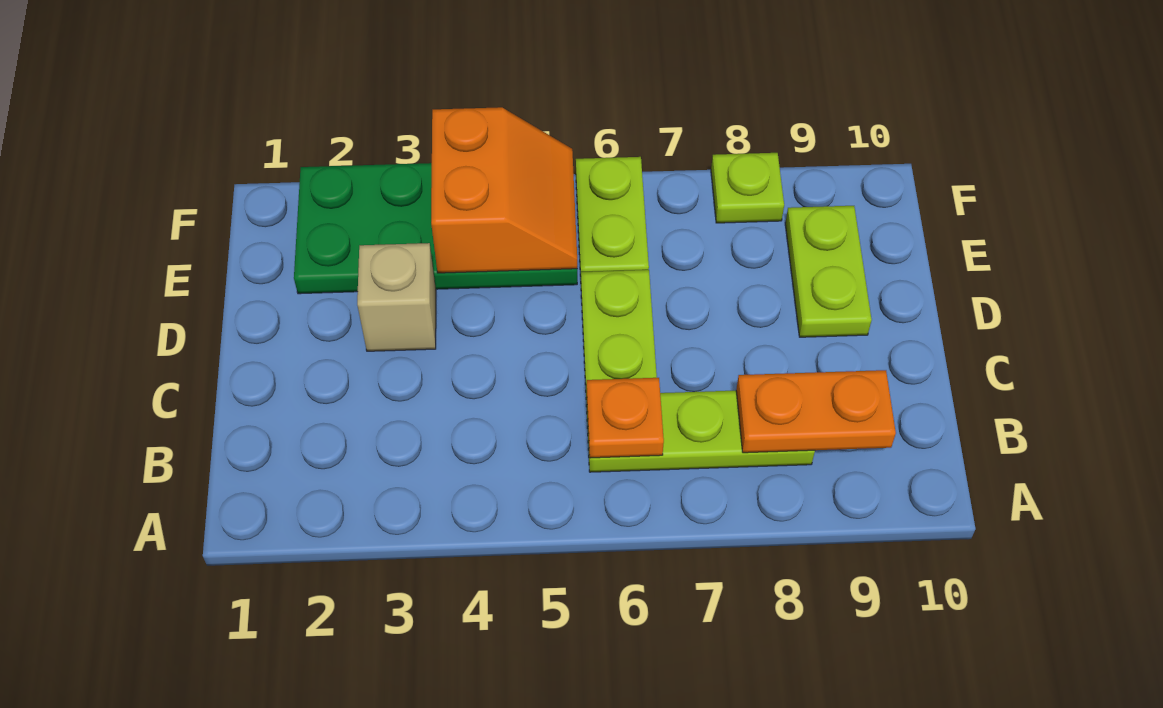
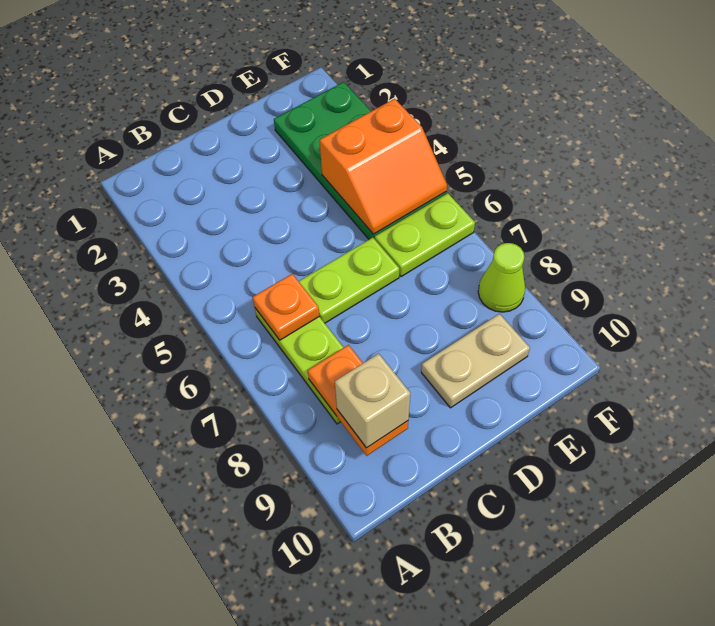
tan 1x1 brick [357,243,436,351] -> tan 1x1 brick moved to [335,353,410,448]
lime 1x2 plate [785,206,872,337] -> tan 1x2 plate [421,314,530,408]
lime 1x1 plate [711,153,784,223] -> lime 1x1 cone [478,243,525,312]

